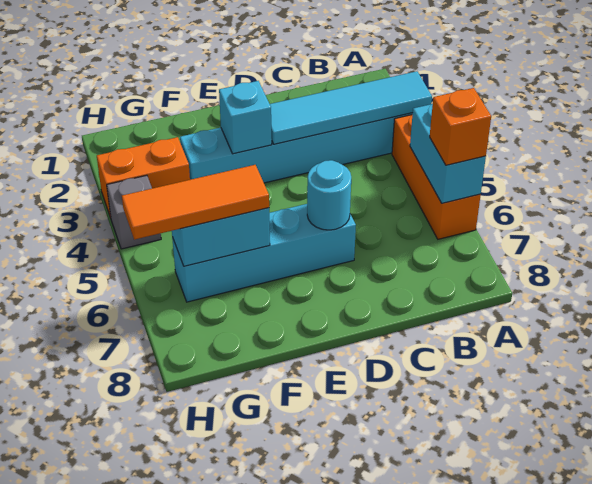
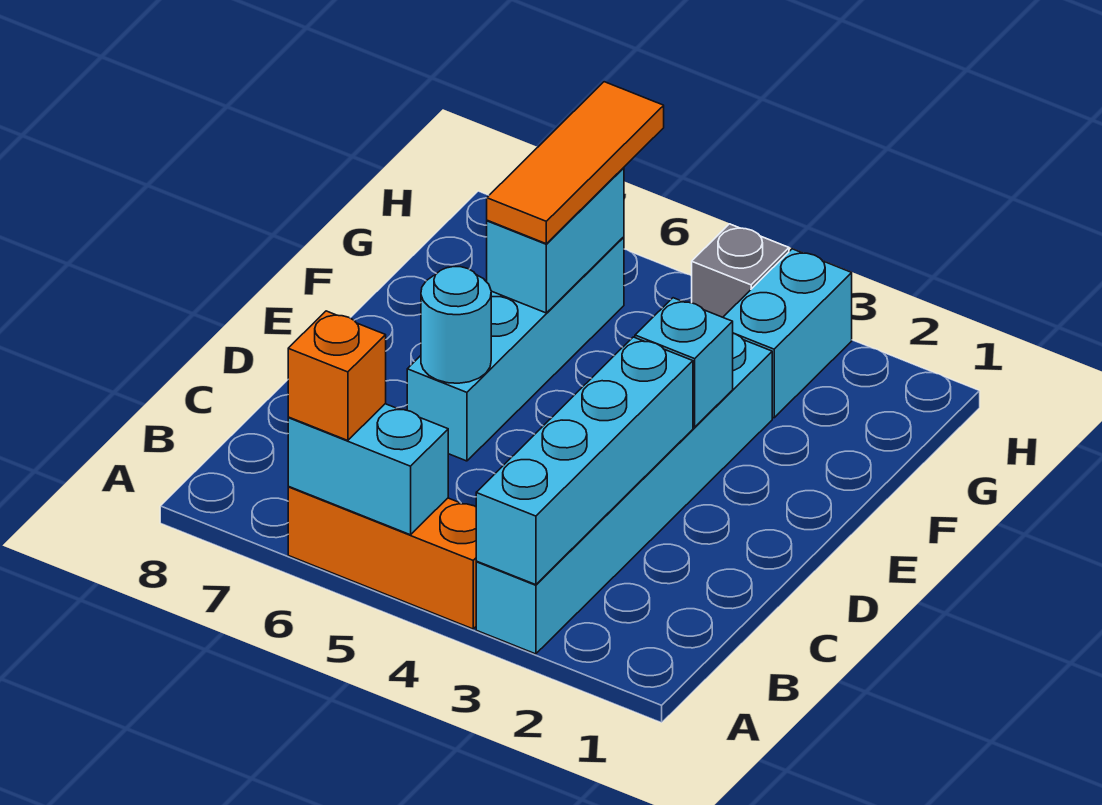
cyan 1x4 tile [270,71,432,144] -> cyan 1x4 brick [476,337,693,585]
orange 1x2 brick [97,137,190,218] -> cyan 1x2 brick [723,249,852,418]

